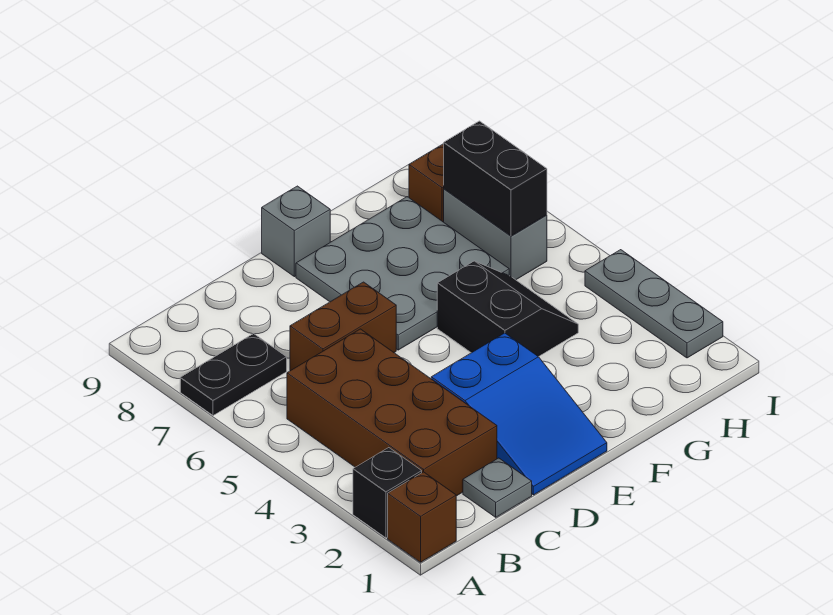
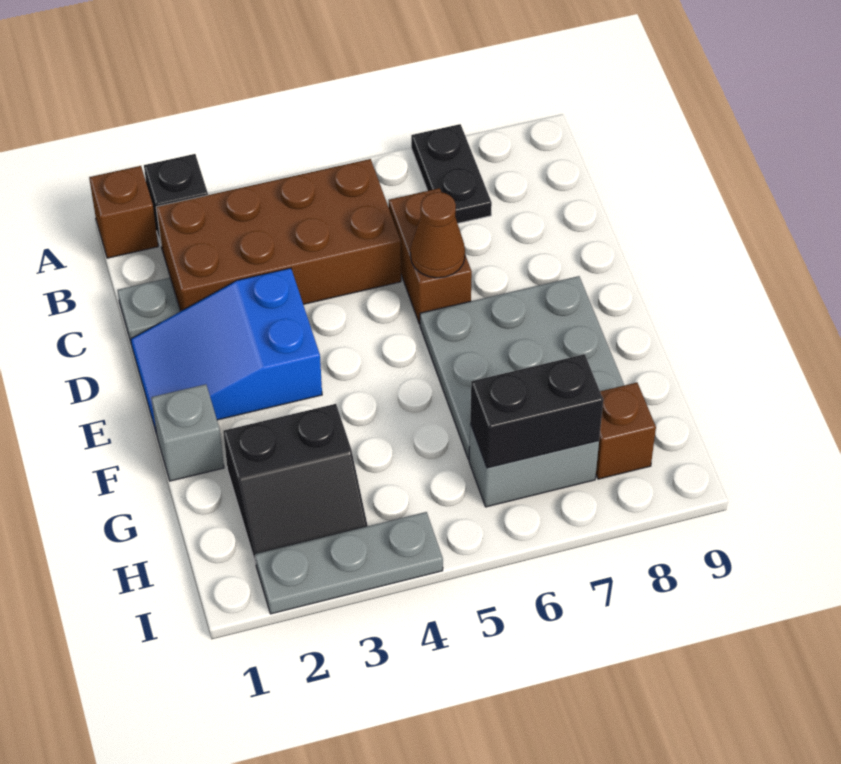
none -> brown 1x1 cone [410,192,465,278]
grey 1x1 brick [262,186,330,277] -> grey 1x1 brick moved to [151,384,224,481]
black 2x2 slope [437,261,578,357] -> black 2x2 slope moved to [223,404,368,564]

